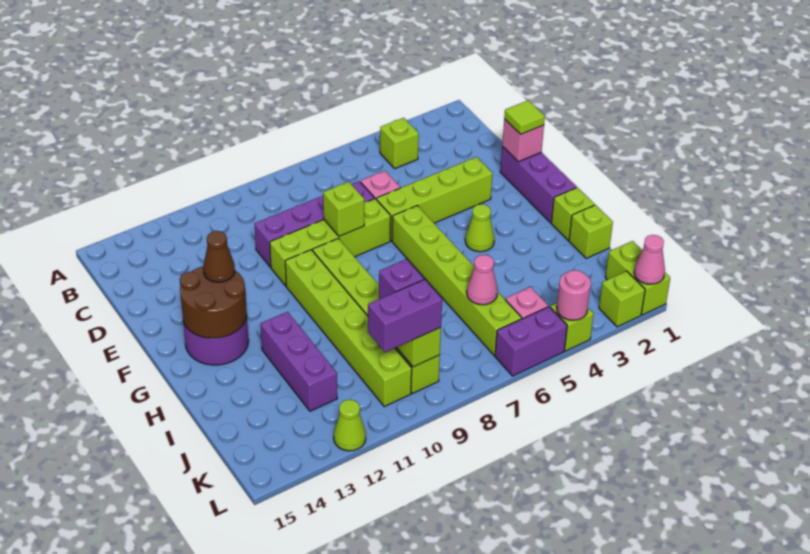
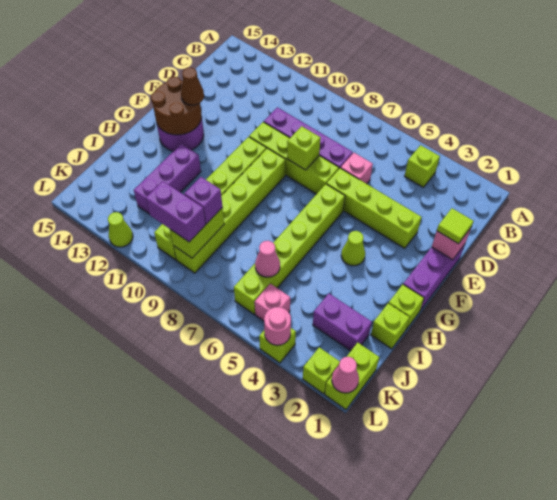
purple 1x2 brick [495,307,567,376] -> purple 1x2 brick moved to [313,294,372,351]

